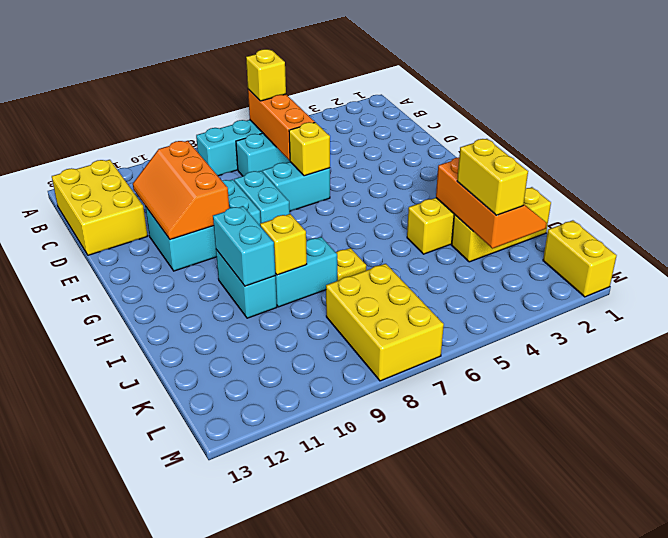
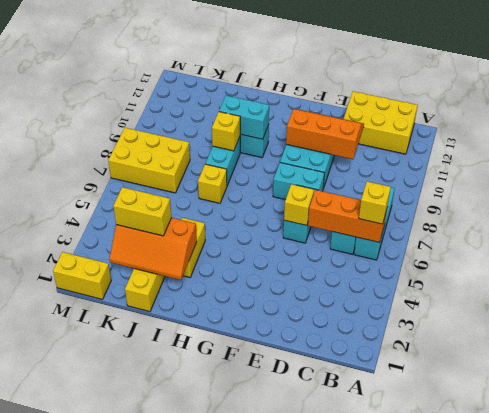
yellow 1x1 plate [336,248,366,281] -> yellow 1x1 brick [198,164,227,203]

